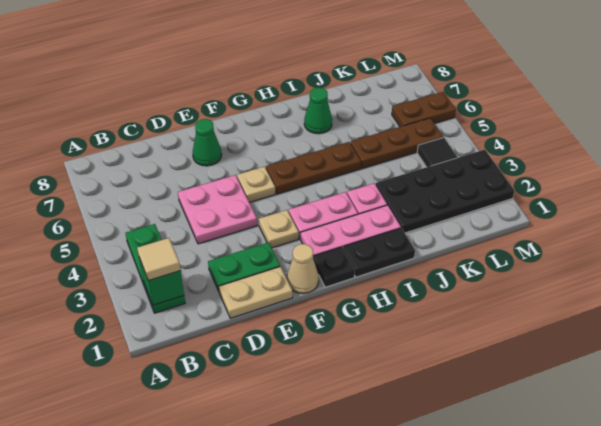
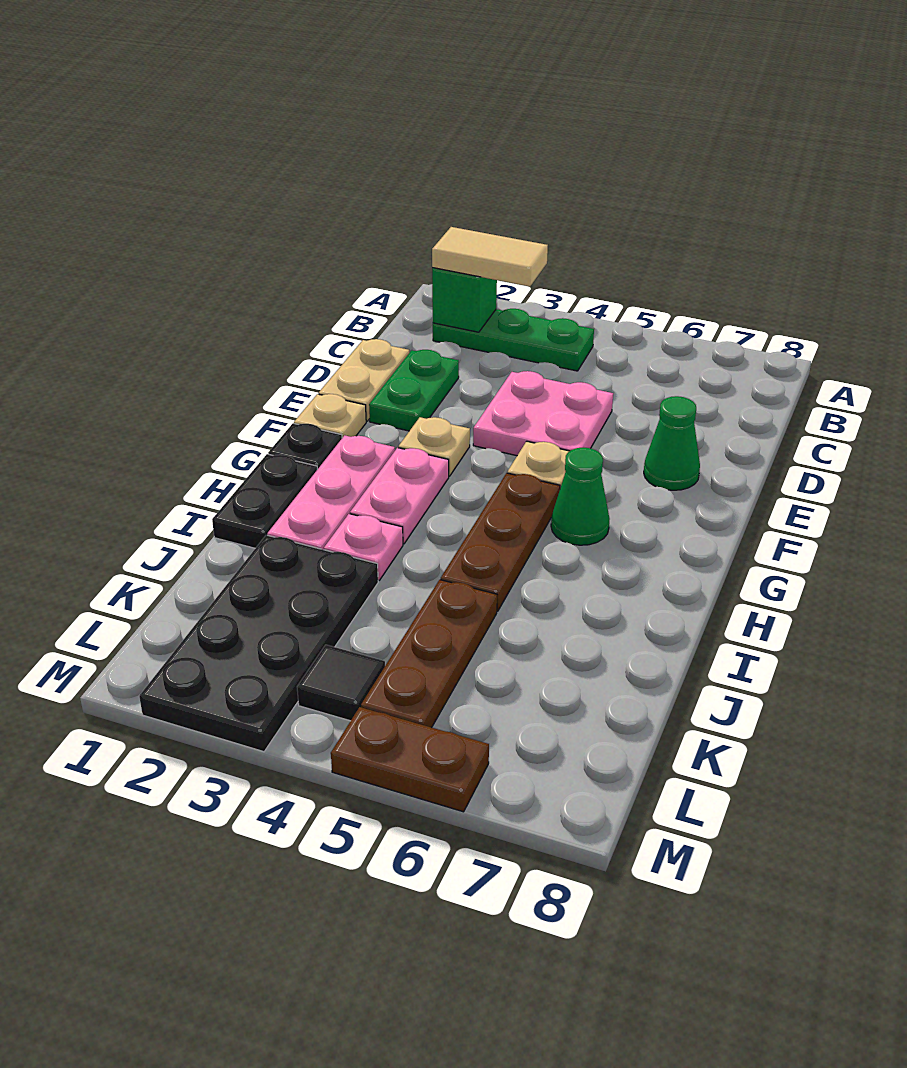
tan 1x1 tile [137,238,181,281] -> tan 1x2 tile [432,227,548,287]
tan 1x1 cone [287,244,319,294] -> tan 1x1 plate [294,394,366,438]
green 1x1 cone [304,88,332,134] -> green 1x1 cone moved to [551,448,610,545]
brown 1x2 plate [392,92,456,127] -> brown 1x2 plate turned to [331,707,489,812]

